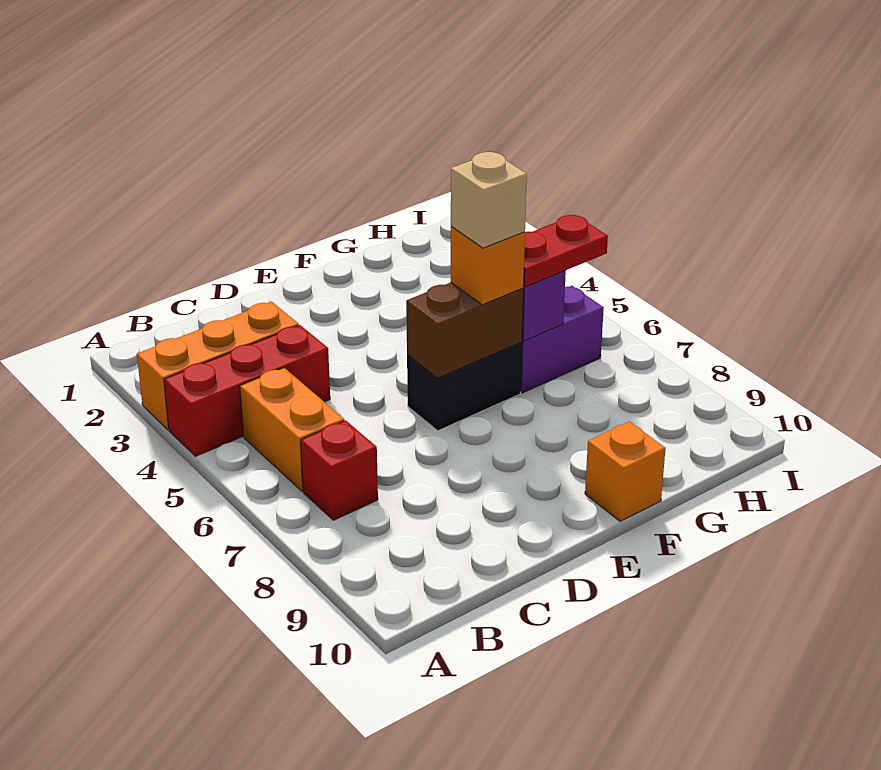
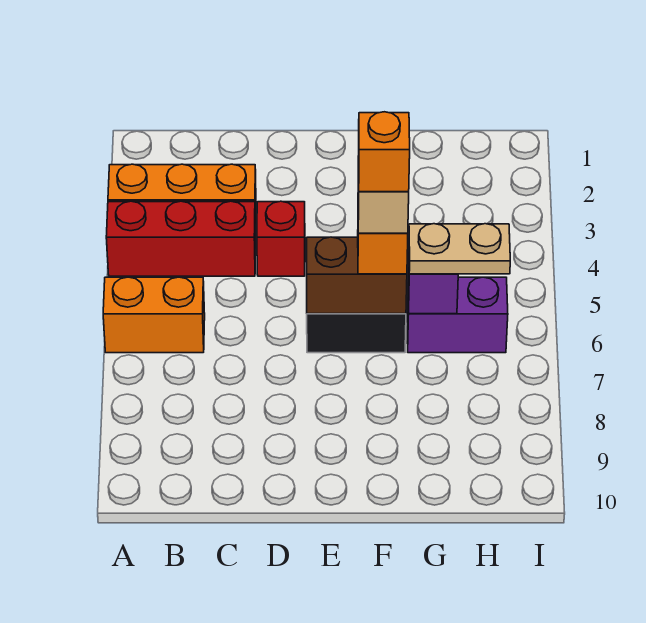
orange 1x2 brick [240,368,344,491] -> orange 1x2 brick turned to [103,277,205,353]
red 1x1 brick [301,420,378,520] -> red 1x1 brick moved to [257,201,305,276]
orange 1x1 brick [585,421,666,521] -> orange 1x1 brick moved to [359,112,410,192]
red 1x2 plate [523,215,608,287] -> tan 1x2 plate [409,224,510,274]

